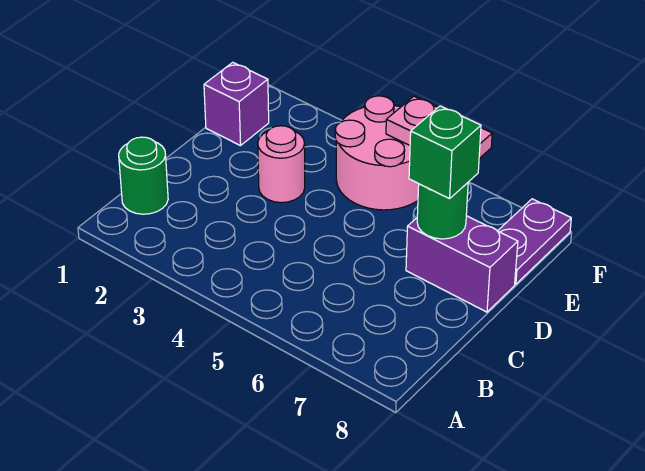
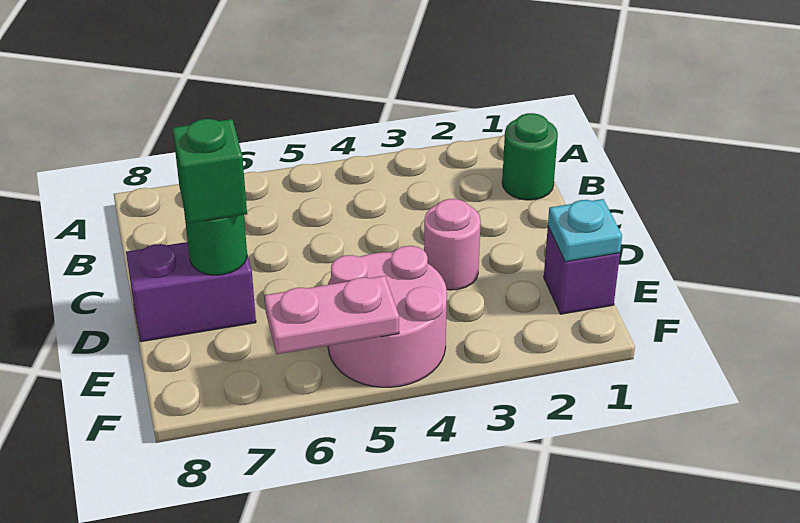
none -> cyan 1x1 plate [548,199,622,262]
purple 1x2 plate [498,199,571,284] -> none

